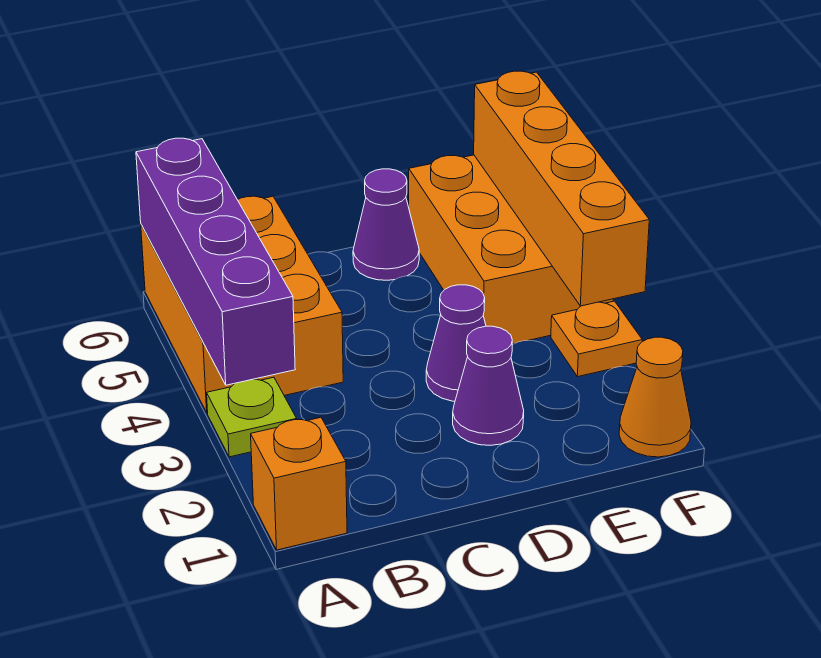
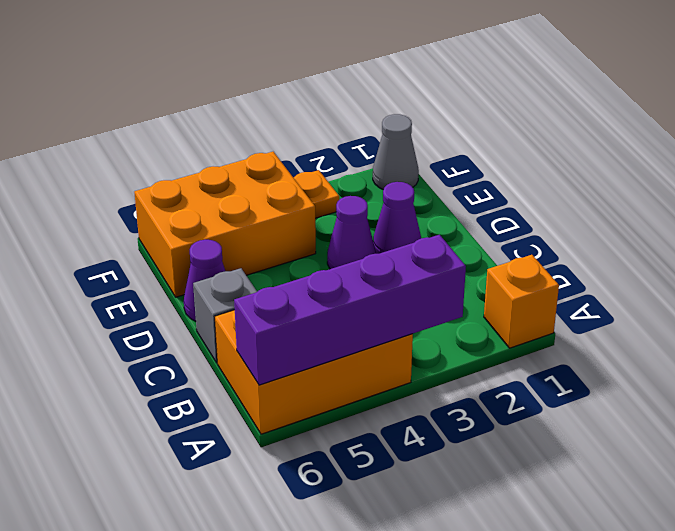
lime 1x1 plate [207,377,297,457] -> none
none -> grey 1x1 brick [193,268,257,363]
orange 1x1 cone [619,337,691,457] -> grey 1x1 cone [373,114,419,190]
orange 1x4 brick [474,71,649,306] -> none

